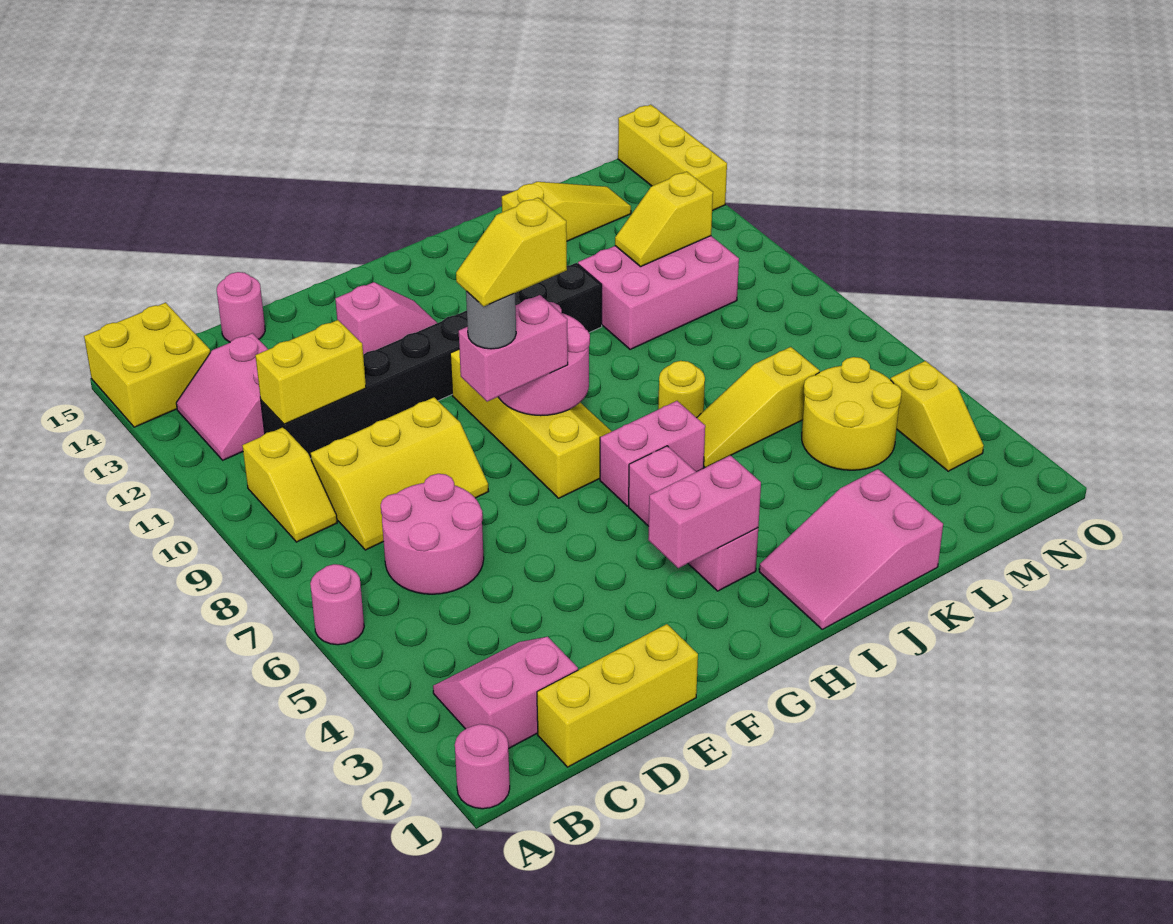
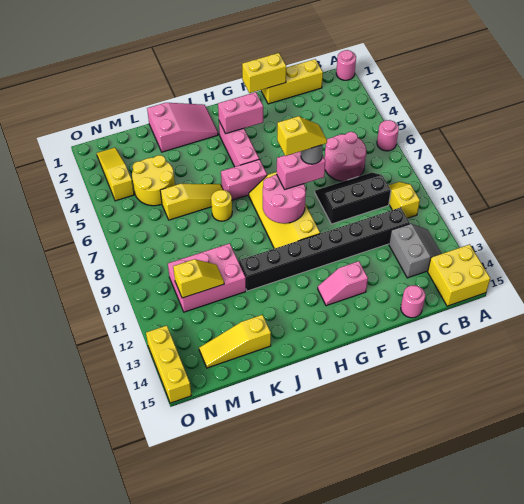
pink 2x2 slope [433,637,578,749] -> none
pink 2x2 slope [176,333,268,460] -> grey 2x2 slope [389,224,441,278]
yellow 2x3 slope [311,397,489,550] -> black 2x3 slope [315,172,391,224]
yellow 1x2 brick [255,320,366,424] -> yellow 1x2 brick moved to [242,53,286,93]
yellow 1x2 slope [891,361,984,471] -> yellow 1x3 slope [97,148,134,201]

